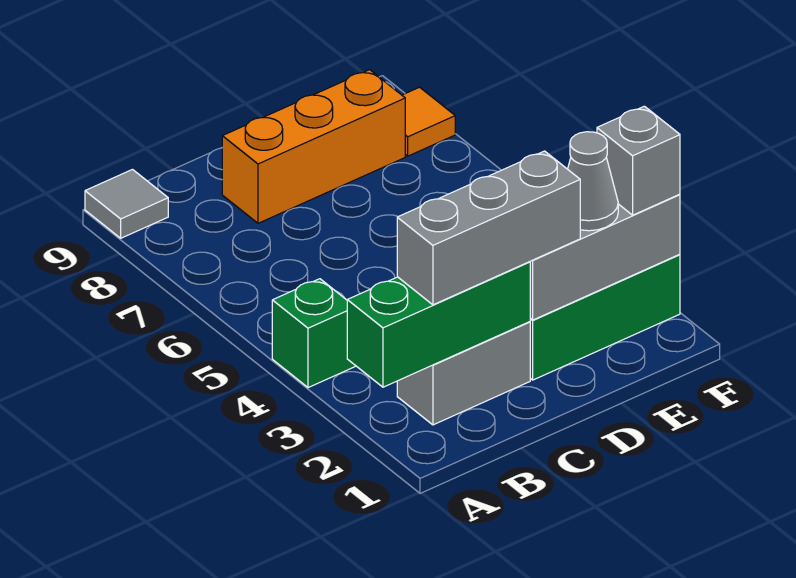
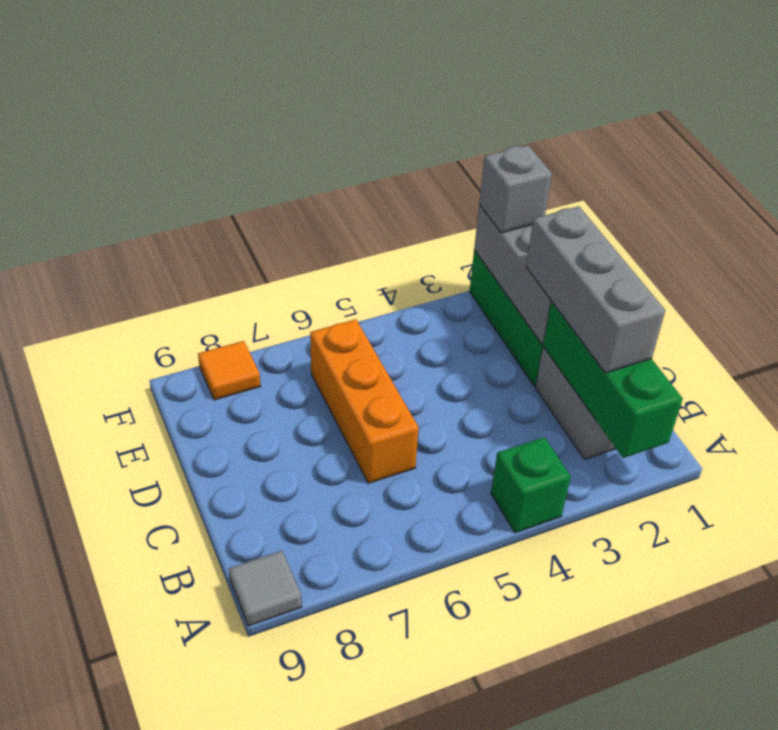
orange 1x3 brick [222,70,405,223] -> orange 1x3 brick moved to [310,319,419,483]
grey 1x1 cone [568,132,618,231] -> none

